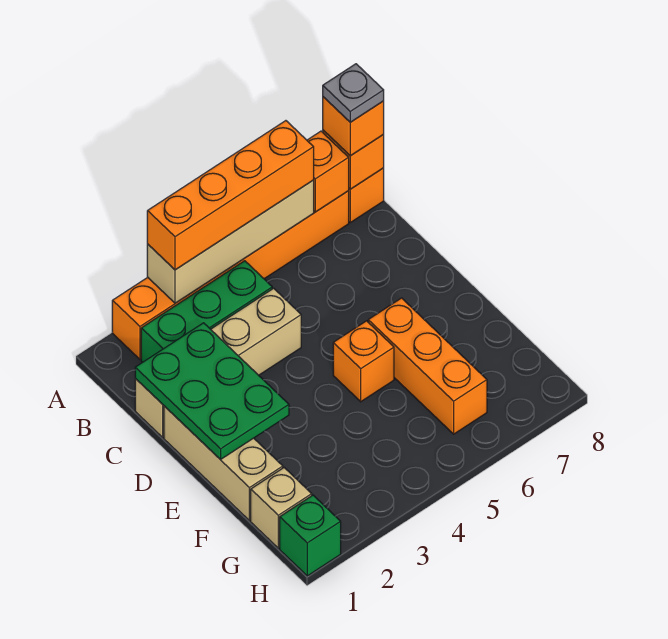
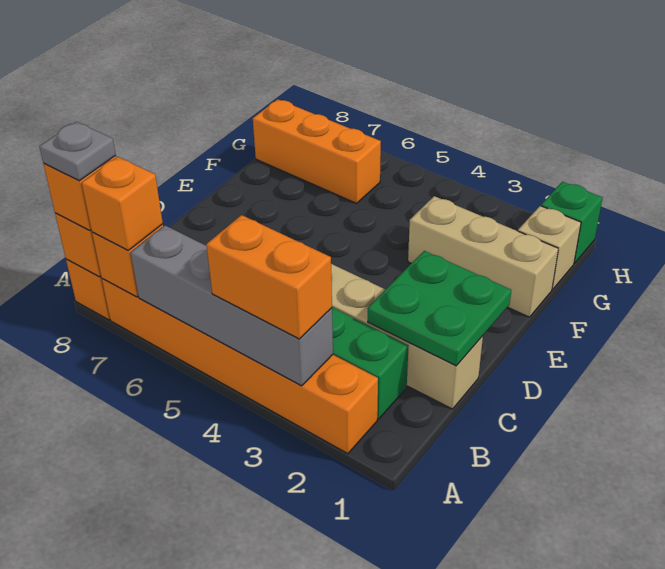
tan 1x4 brick [147,180,314,303] -> grey 1x4 brick [131,225,333,386]
orange 1x4 brick [147,121,314,270] -> orange 1x2 brick [206,215,332,339]
green 2x3 plate [135,323,289,460] -> green 2x2 plate [368,251,511,366]
tan 1x3 brick [164,406,283,521] -> tan 1x3 brick turned to [408,196,558,317]
orange 1x1 brick [333,321,394,402] -> orange 1x1 brick moved to [82,157,163,250]
orange 1x3 brick [368,298,487,434] -> orange 1x3 brick turned to [253,99,381,203]

